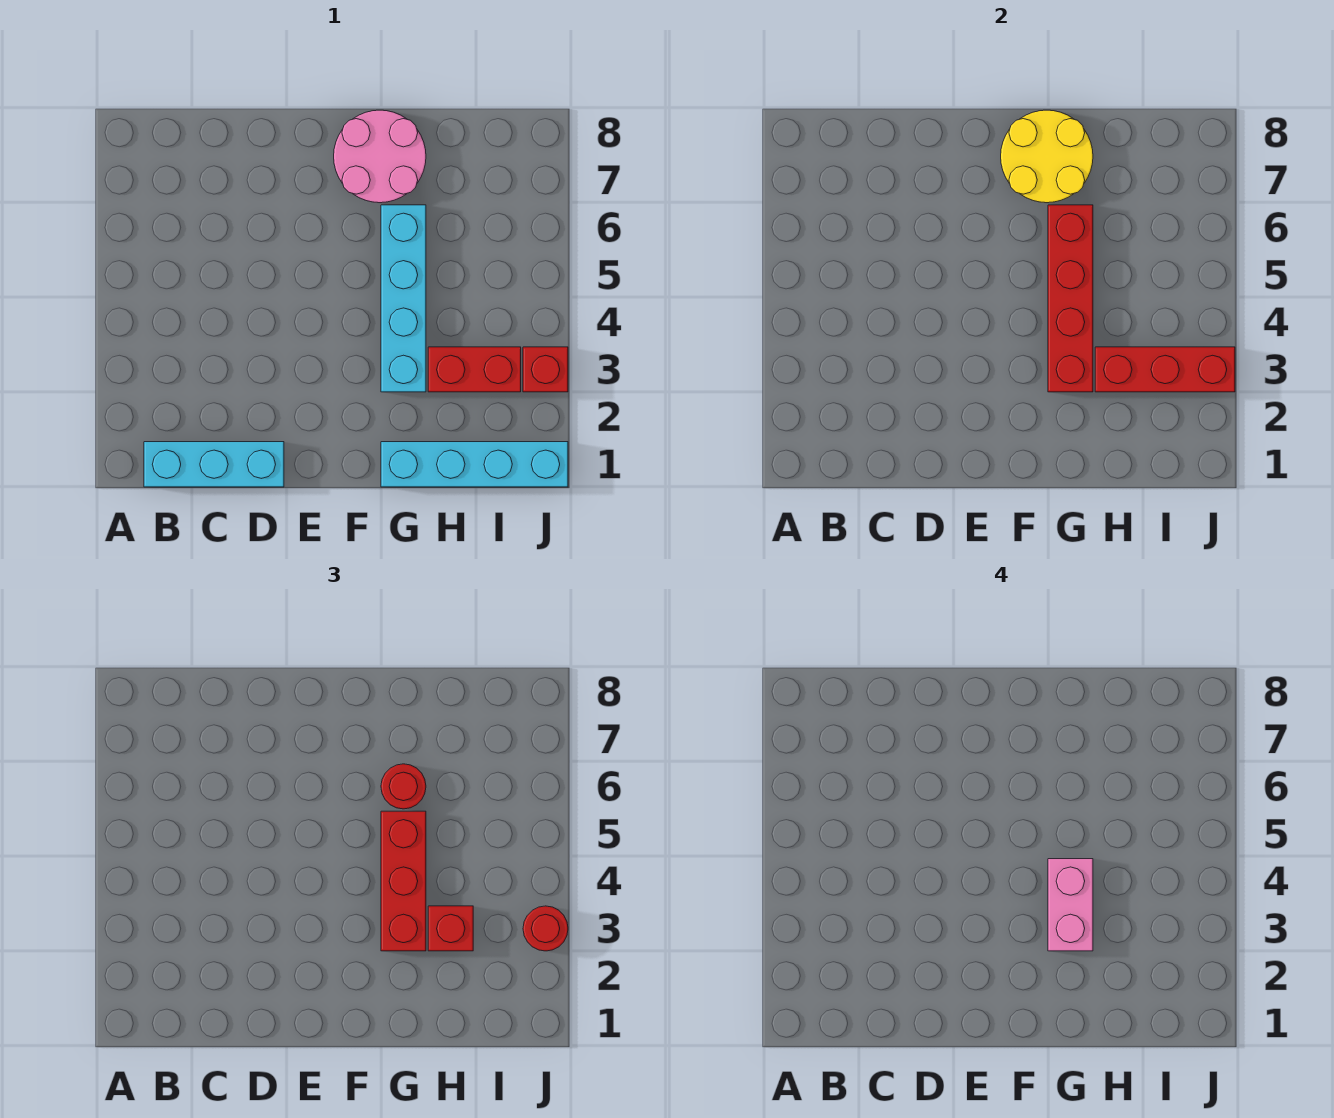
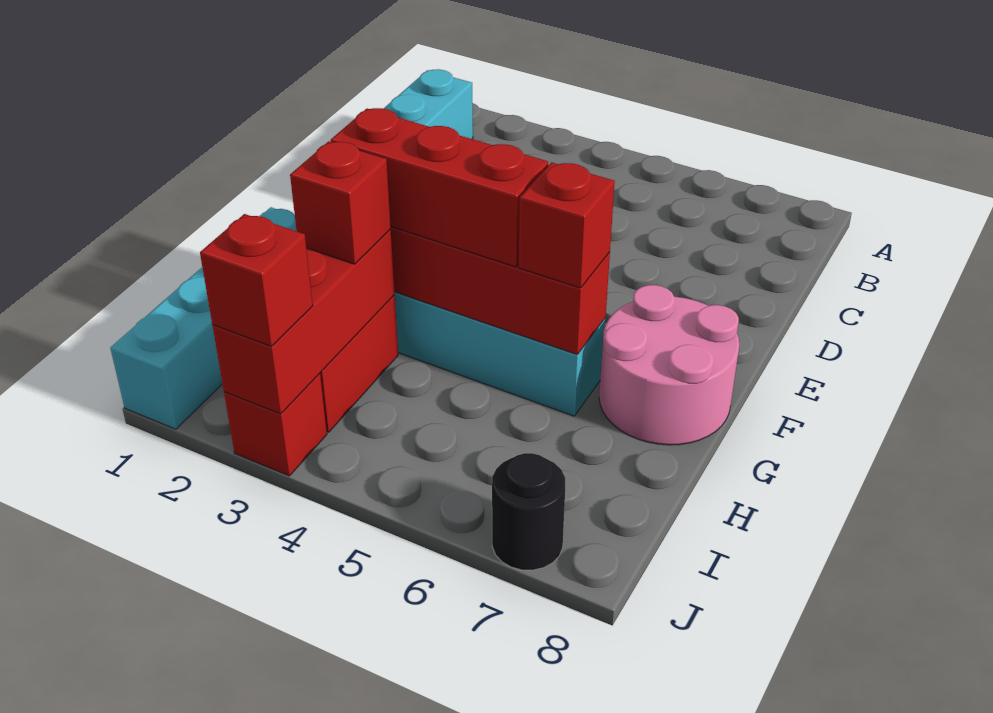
yellow 2x2 round brick [1001,110,1093,203] -> none
pink 1x2 brick [1048,859,1093,951] -> none
red 1x1 round brick [381,764,426,809] -> red 1x1 brick [519,162,615,288]
red 1x1 round brick [523,906,568,951] -> red 1x1 brick [200,214,313,347]
none -> black 1x1 round brick [492,453,565,570]

